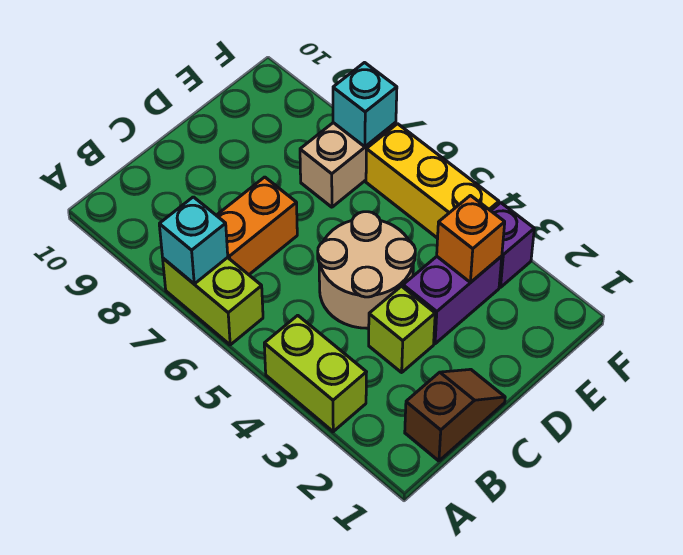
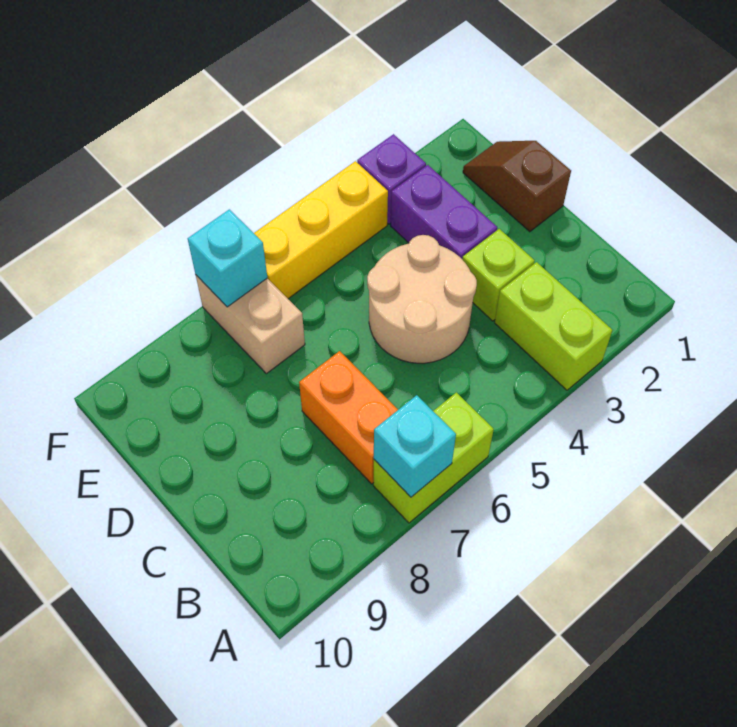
lime 1x2 brick [264,315,366,432] -> lime 1x2 brick turned to [495,262,612,390]
brown 1x2 slope [405,369,505,461] -> brown 1x2 slope moved to [463,141,571,232]
orange 1x1 brick [437,196,505,282] -> none

